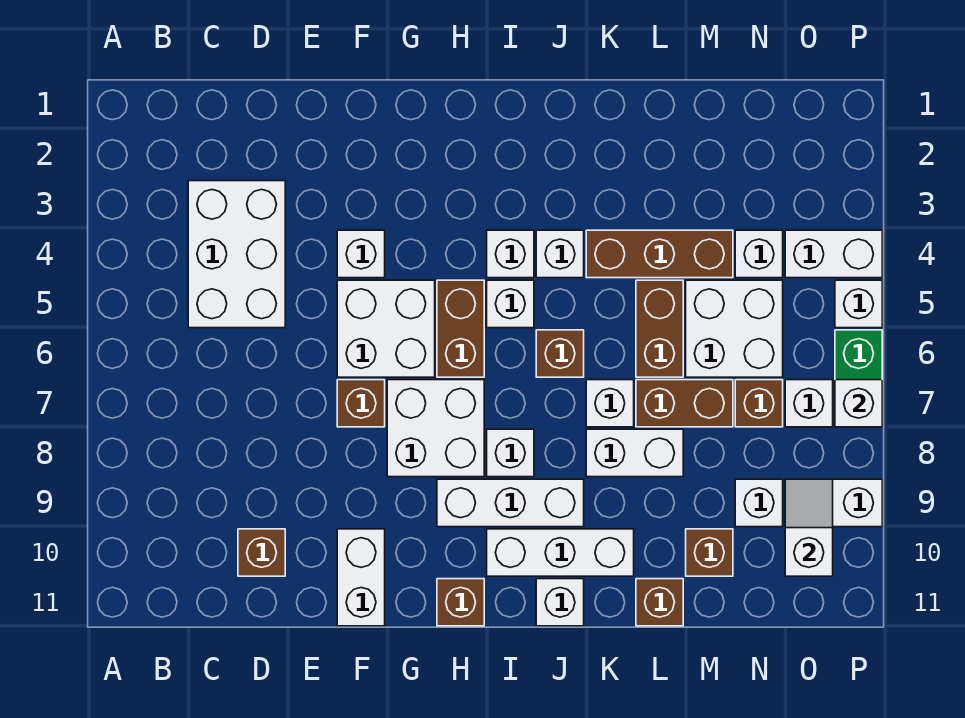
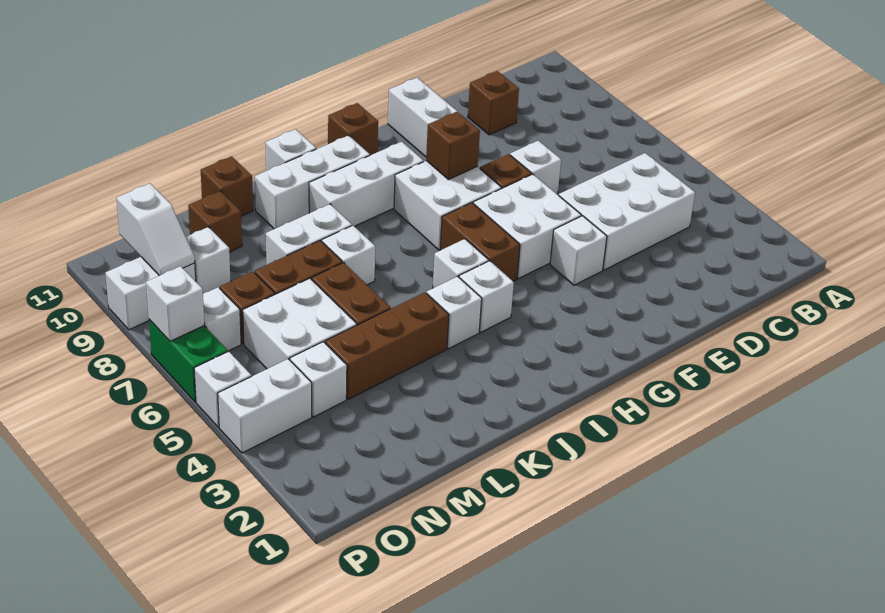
white 2x3 brick [188,181,285,328] -> white 2x3 brick turned to [559,153,695,270]
white 1x1 brick [487,429,534,477] -> white 1x1 brick moved to [510,141,561,194]
brown 1x1 brick [536,330,584,377] -> brown 1x1 brick moved to [426,112,480,180]

